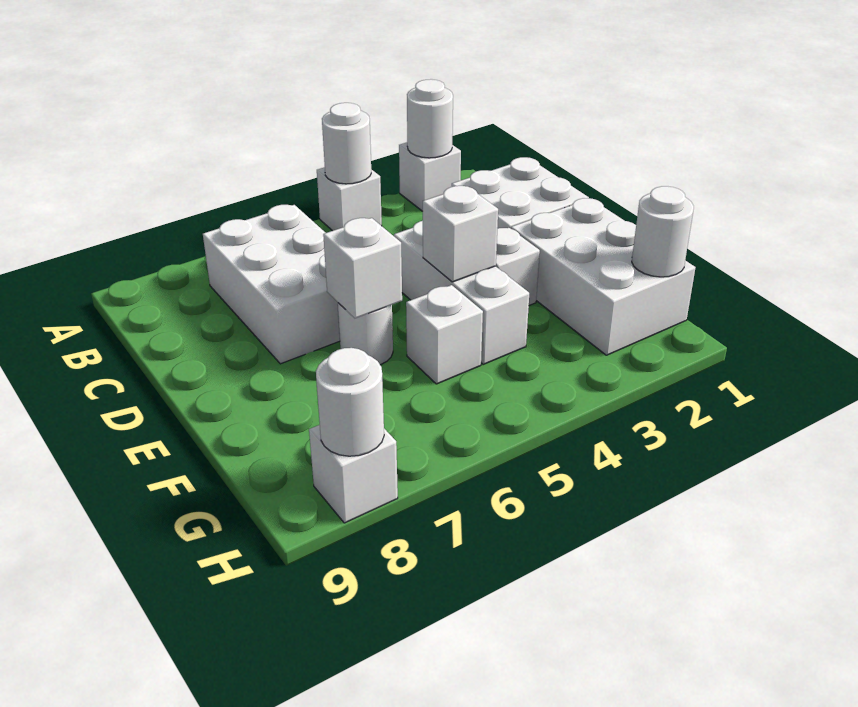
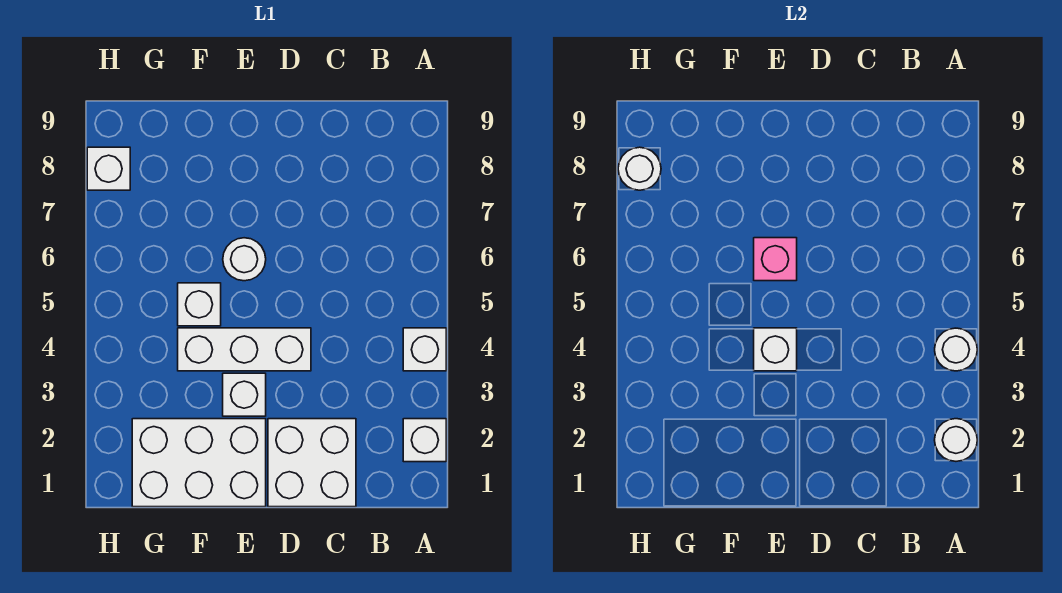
white 2x3 brick [203,205,340,364] -> none
white 1x1 brick [323,218,402,318] -> pink 1x1 brick [754,238,797,281]
white 1x1 round brick [632,186,694,277] -> none

